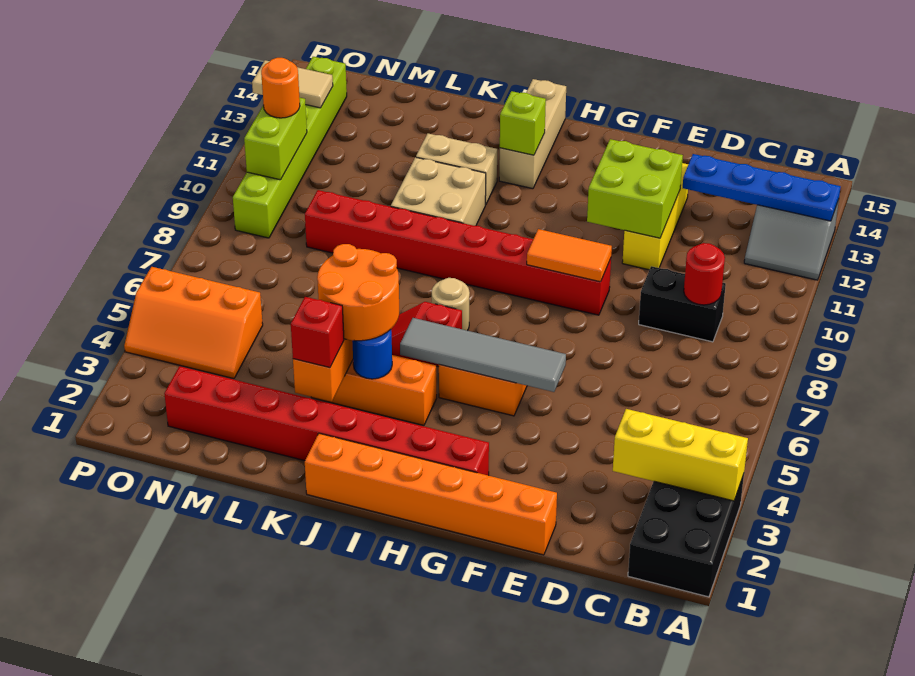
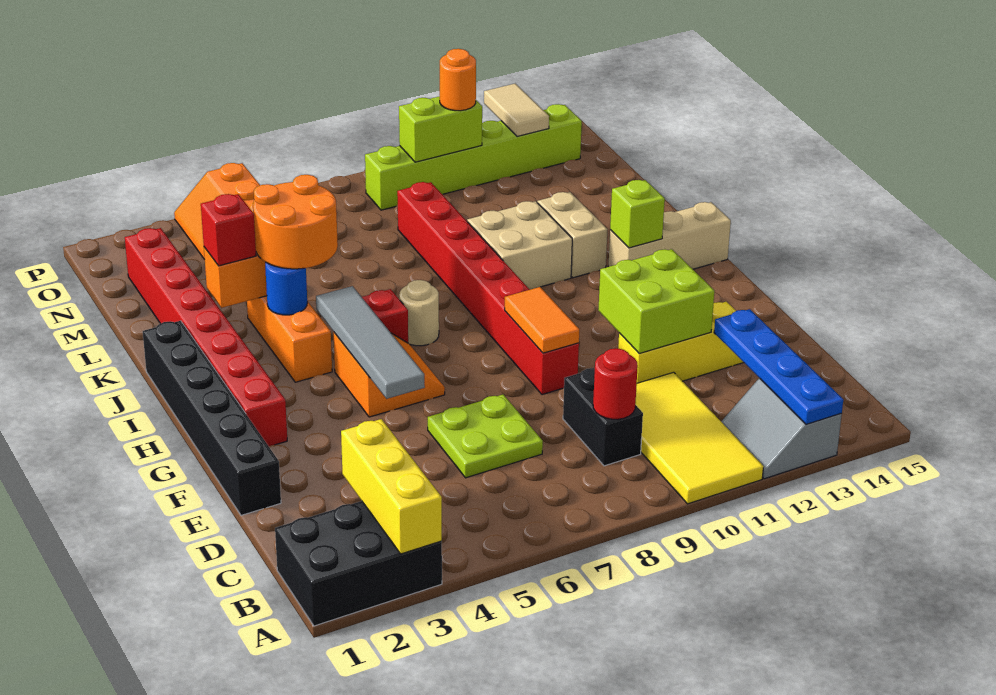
none -> yellow 2x4 tile [635,372,764,504]
none -> lime 2x2 plate [428,395,543,478]
orange 1x6 brick [305,433,557,555] -> black 1x6 brick [143,321,281,515]

